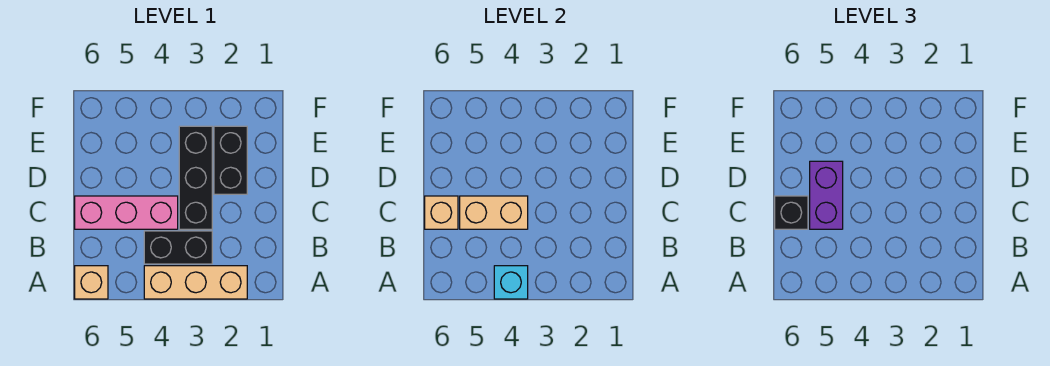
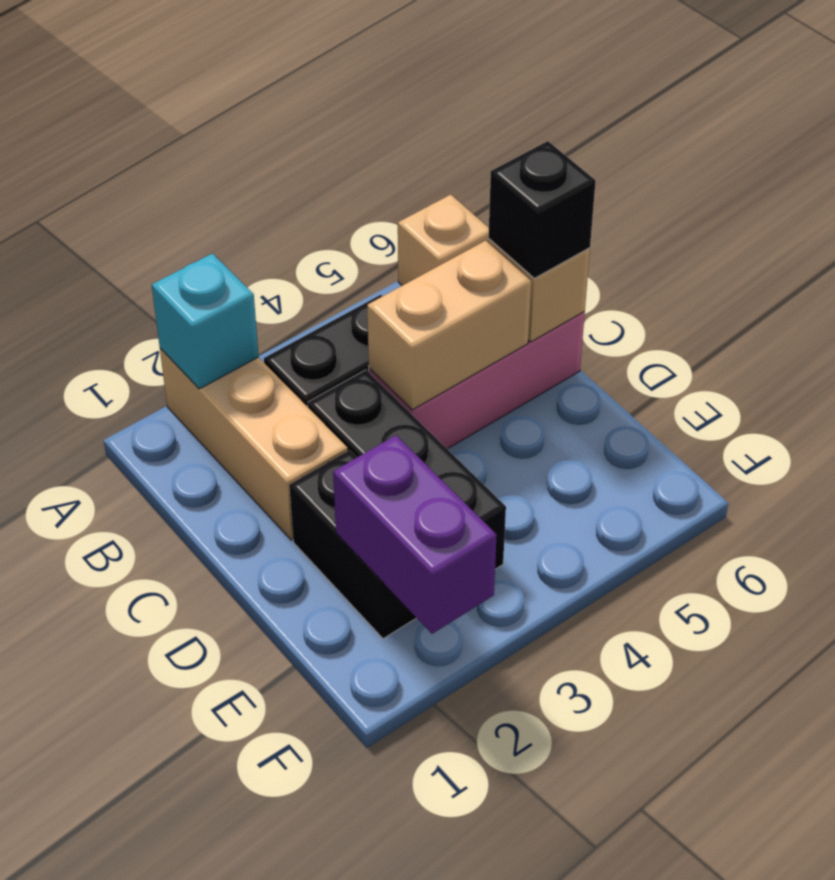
tan 1x3 brick [144,266,247,299] -> tan 1x3 brick turned to [160,348,348,540]
cyan 1x1 brick [494,266,528,299] -> cyan 1x1 brick moved to [152,253,259,389]
purple 1x2 brick [810,161,843,229] -> purple 1x2 brick moved to [333,435,497,634]

